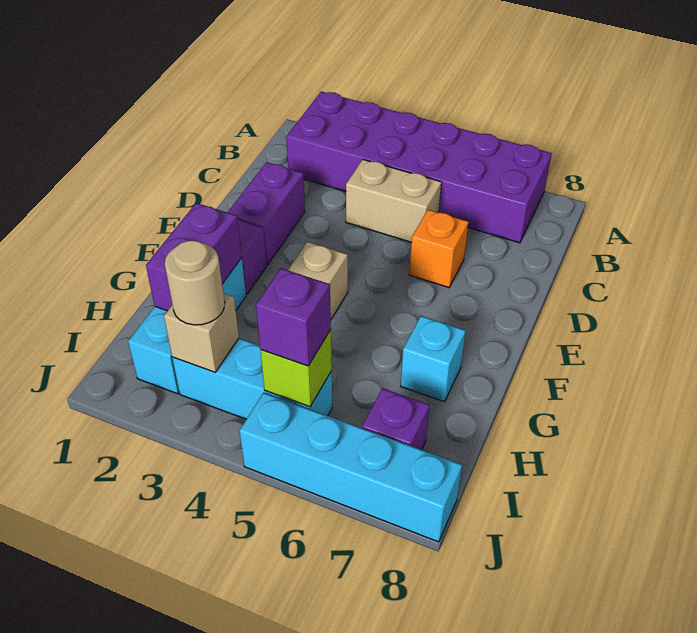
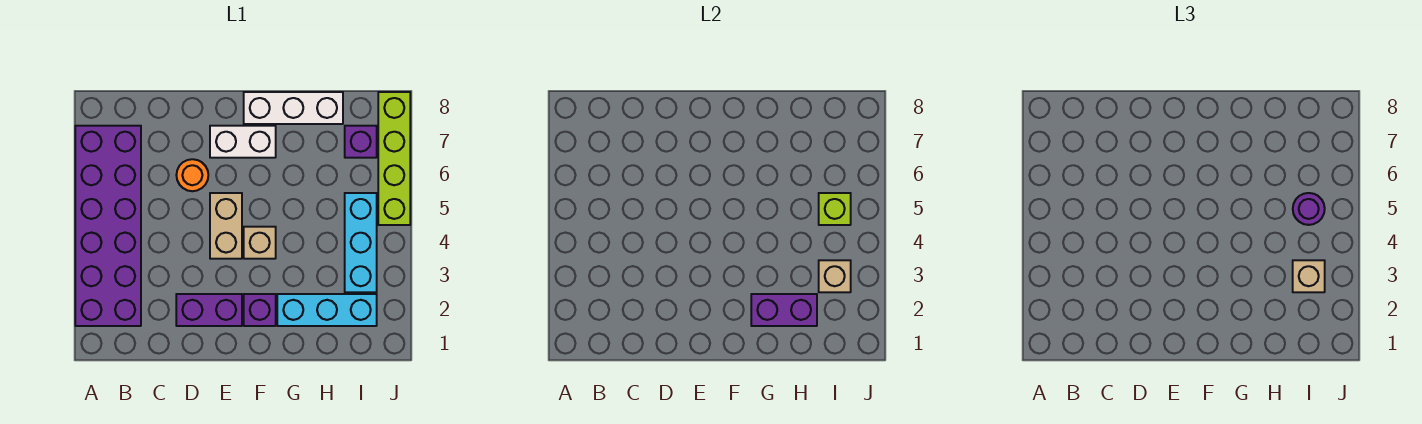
tan 1x2 brick [346,160,441,242] -> tan 1x2 brick moved to [210,193,242,259]
orange 1x1 brick [409,210,468,288] -> orange 1x1 round brick [176,159,208,191]
none -> white 1x2 brick [210,126,276,158]
none -> white 1x3 brick [244,92,343,124]
cyan 1x1 brick [401,316,466,402] -> none
tan 1x1 round brick [165,240,225,325] -> tan 1x1 brick [1293,260,1325,292]
purple 1x1 brick [256,268,331,366] -> purple 1x1 round brick [1293,193,1325,225]
cyan 1x4 brick [240,393,462,542] -> lime 1x4 brick [378,92,410,225]

